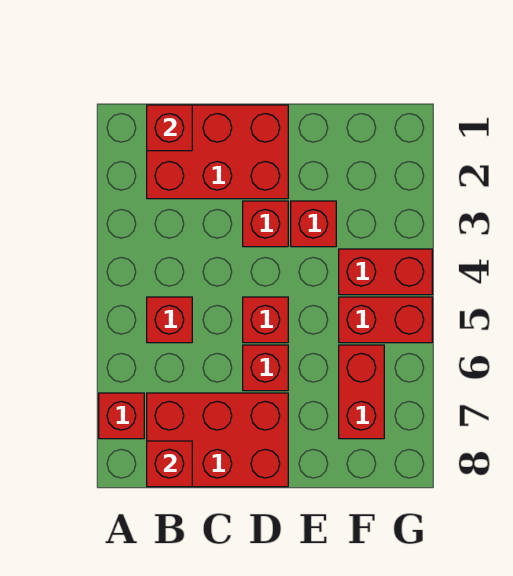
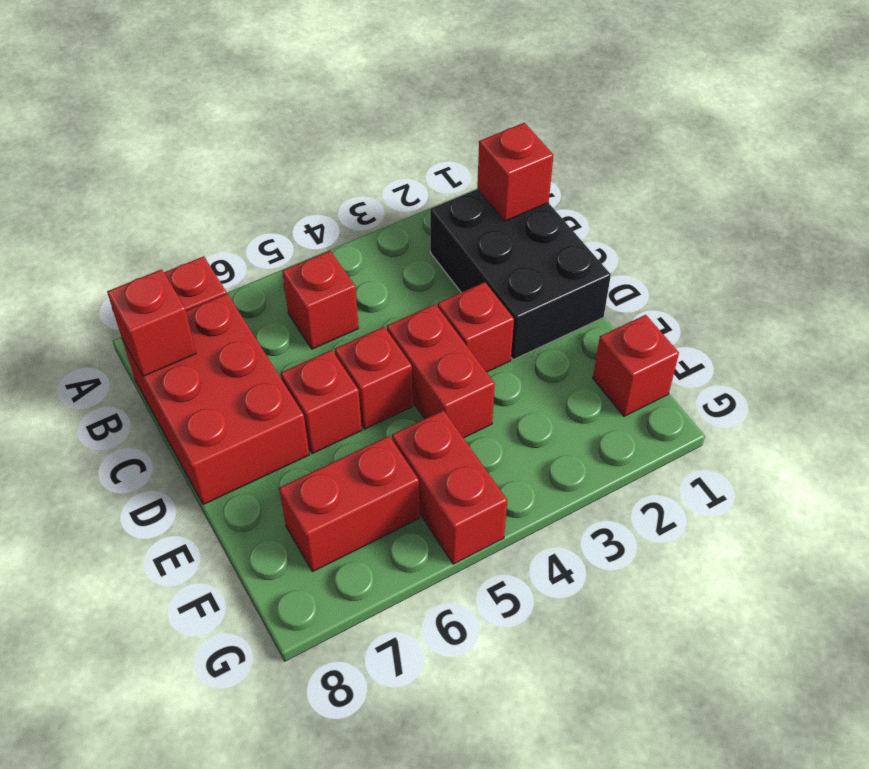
red 2x3 brick [147,105,288,199] -> black 2x3 brick [430,189,611,360]
red 1x1 brick [291,201,336,247] -> red 1x1 brick moved to [593,315,679,416]
red 1x2 brick [339,249,432,295] -> red 1x2 brick moved to [387,304,495,438]

